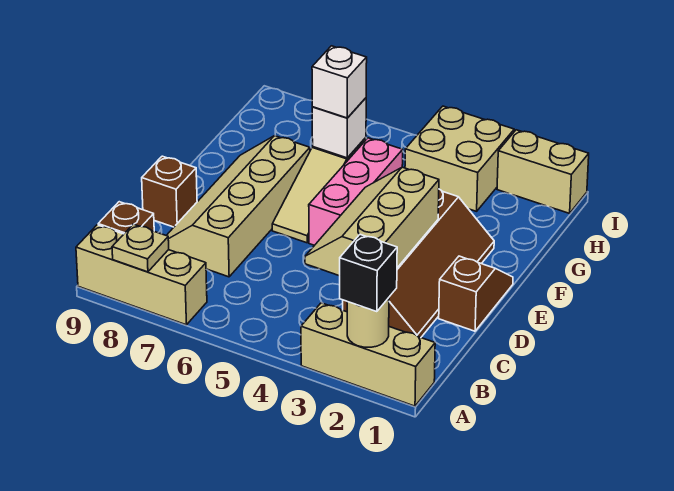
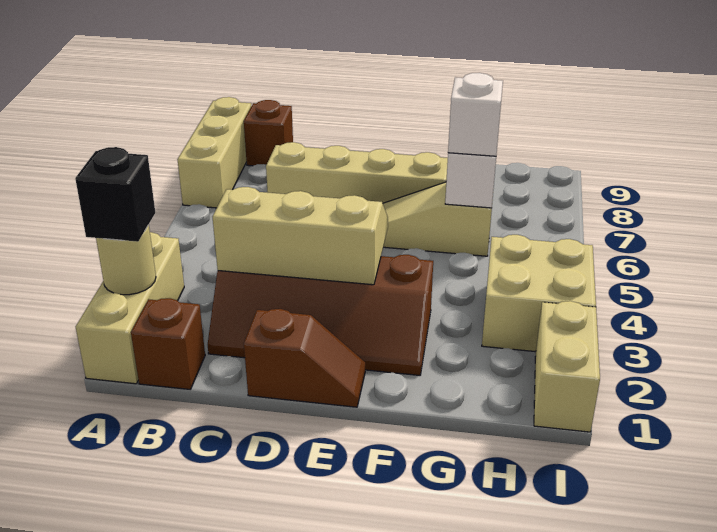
tan 1x1 plate [112,224,169,272] -> none
brown 1x1 brick [142,156,197,227] -> brown 1x1 brick moved to [131,298,205,389]
pink 1x3 brick [309,138,403,245] -> none

